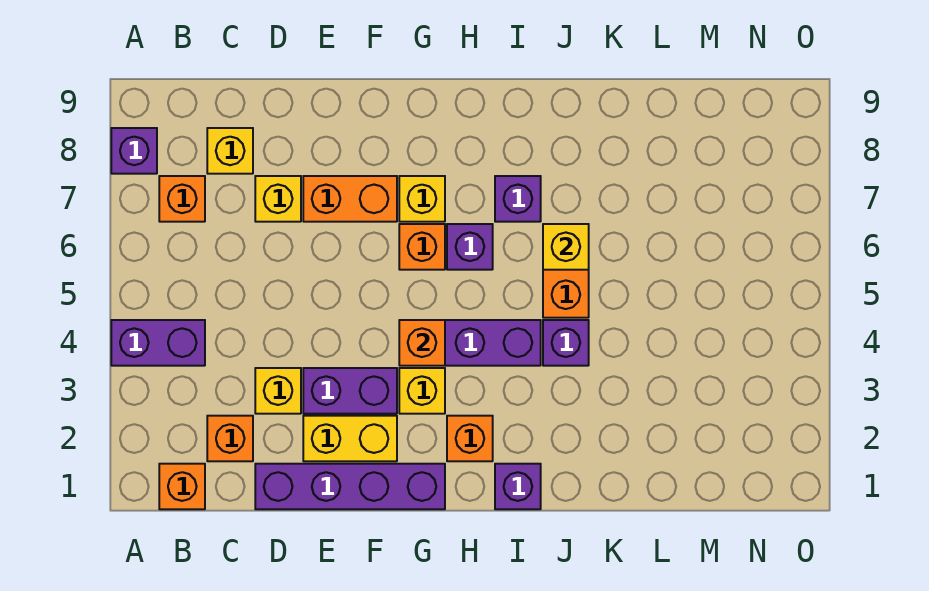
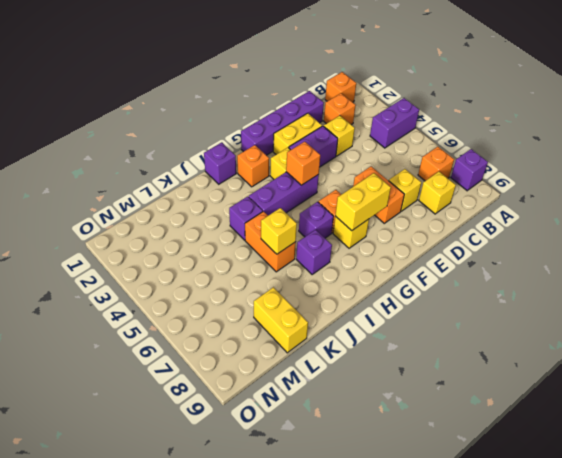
orange 1x2 brick [303,176,397,222] -> orange 1x2 brick turned to [353,166,404,223]
none -> yellow 1x2 brick [335,173,391,231]
none -> yellow 1x2 brick [254,287,308,353]

